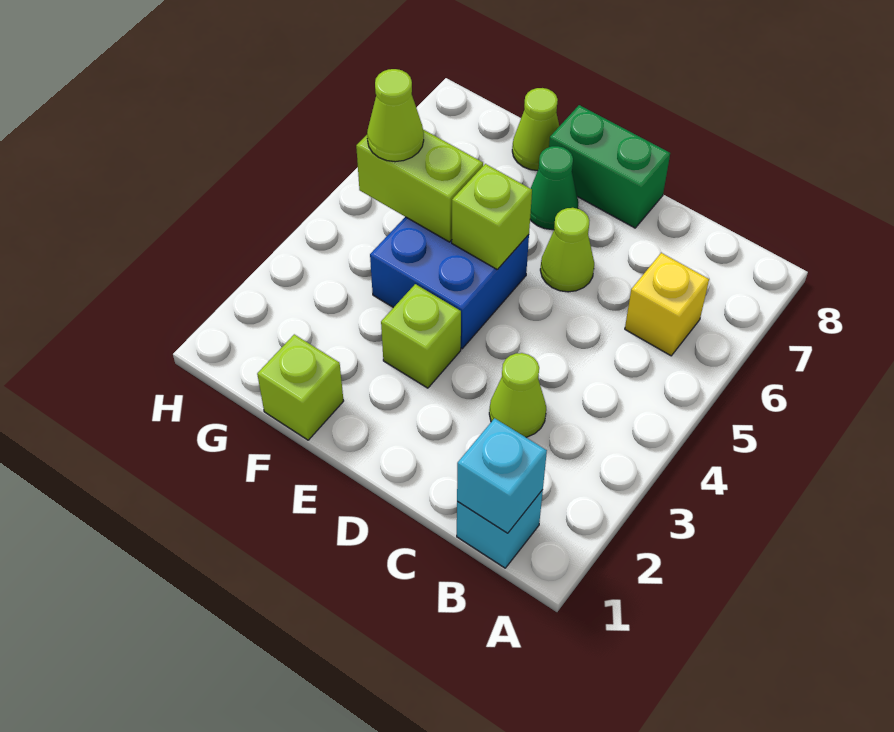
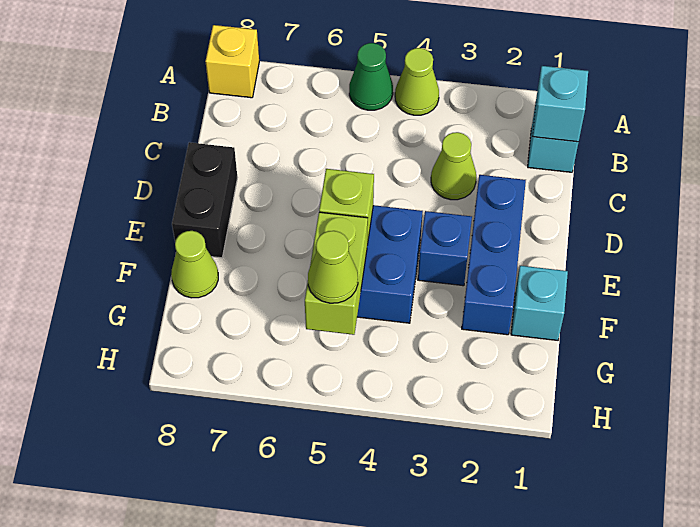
yellow 1x1 brick [625,253,709,356] -> yellow 1x1 brick moved to [205,25,259,98]
none -> blue 1x3 brick [462,175,526,335]
lime 1x1 cone [540,208,594,292] -> lime 1x1 cone moved to [395,48,439,115]
green 1x2 brick [549,105,670,228] -> black 1x2 brick [172,142,238,258]
lime 1x1 brick [381,284,461,388] -> blue 1x1 brick [418,211,472,286]
green 1x1 cone [530,146,579,230] -> green 1x1 cone moved to [349,43,393,110]
lime 1x1 brick [257,334,344,440] -> cyan 1x1 brick [511,266,568,340]

